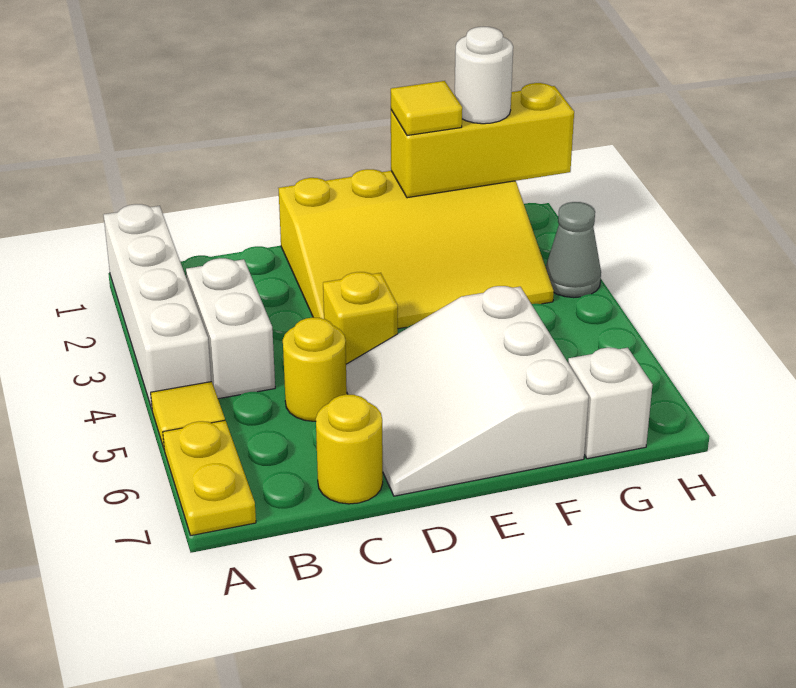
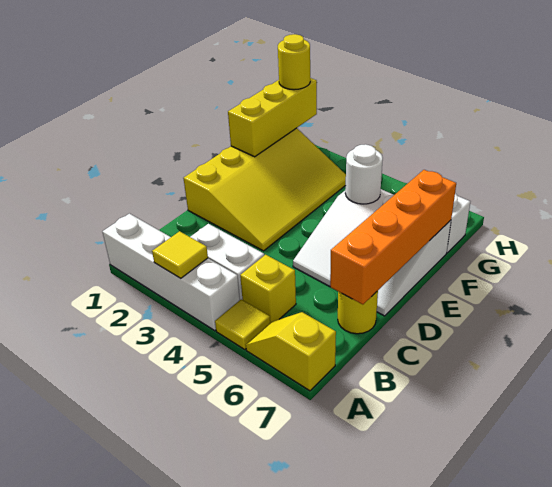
yellow 1x2 plate [163,420,256,536] -> yellow 1x2 slope [246,312,336,391]
yellow 1x1 round brick [283,317,347,421] -> yellow 1x1 round brick moved to [278,34,310,90]
none -> orange 1x4 brick [330,170,456,304]
yellow 1x1 brick [323,272,398,364] -> yellow 1x1 brick moved to [240,255,296,323]
yellow 1x1 tile [391,81,462,136] -> yellow 1x1 tile moved to [152,231,208,278]
white 1x1 round brick [455,27,513,124] -> white 1x1 round brick moved to [345,144,383,204]
grey 1x1 cone [546,202,601,298] -> none

